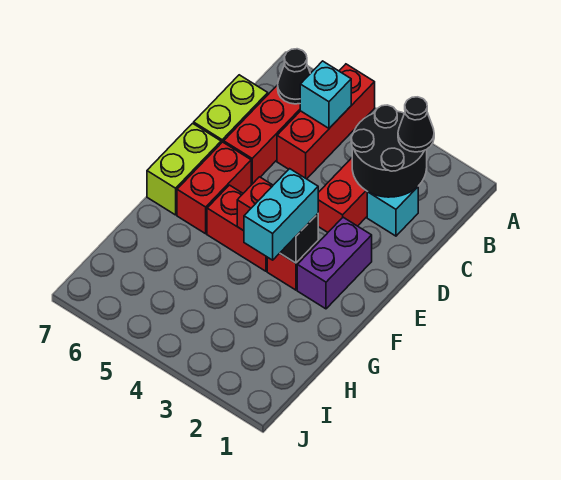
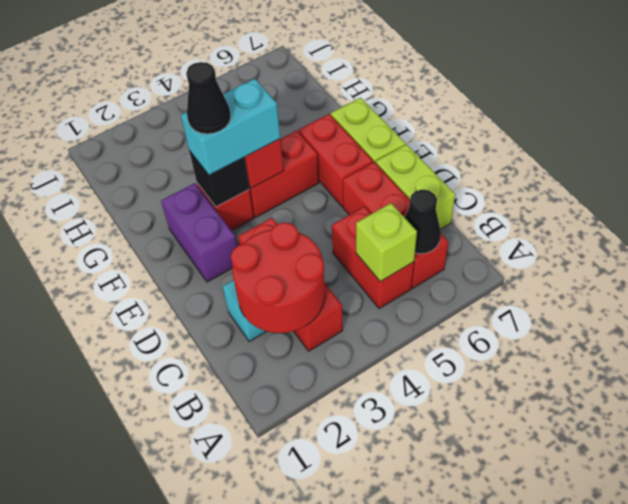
red 1x3 brick [277,64,375,179] -> red 1x2 brick [332,207,414,309]
black 2x2 round brick [351,105,427,197] -> red 2x2 round brick [231,222,325,333]
black 1x1 cone [398,97,434,152] -> black 1x1 cone moved to [186,62,231,134]
cyan 1x1 brick [300,61,351,128] -> lime 1x1 brick [356,203,417,282]
cyan 1x2 brick [244,169,318,260] -> cyan 1x2 brick turned to [181,79,280,175]

